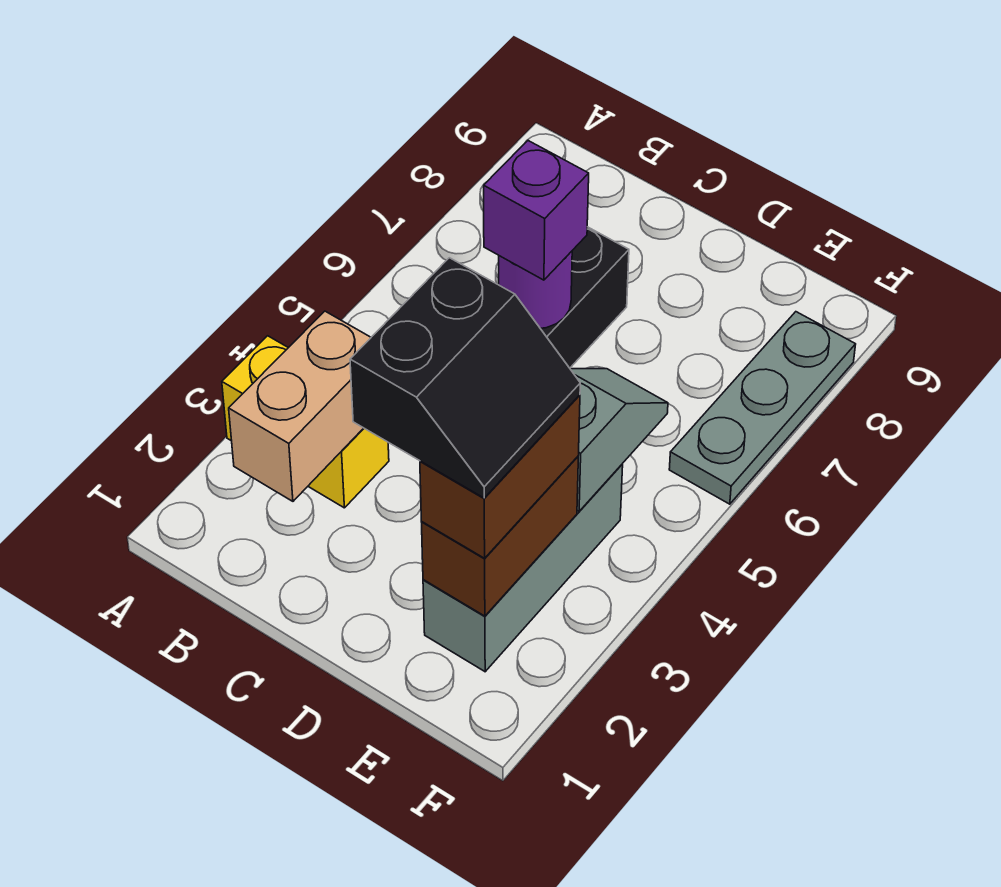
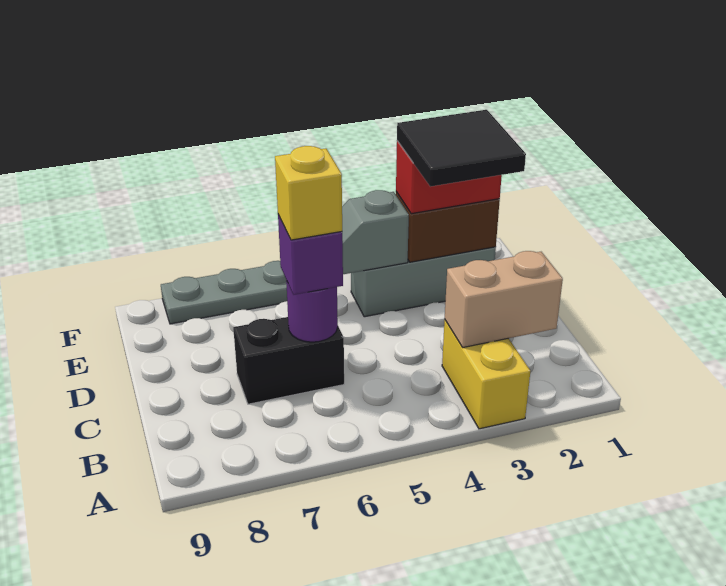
none -> yellow 1x1 brick [275,146,342,240]
black 2x2 slope [350,258,580,498] -> black 2x2 tile [397,110,526,187]
brown 1x2 brick [420,395,580,558] -> red 1x2 brick [396,141,502,214]

